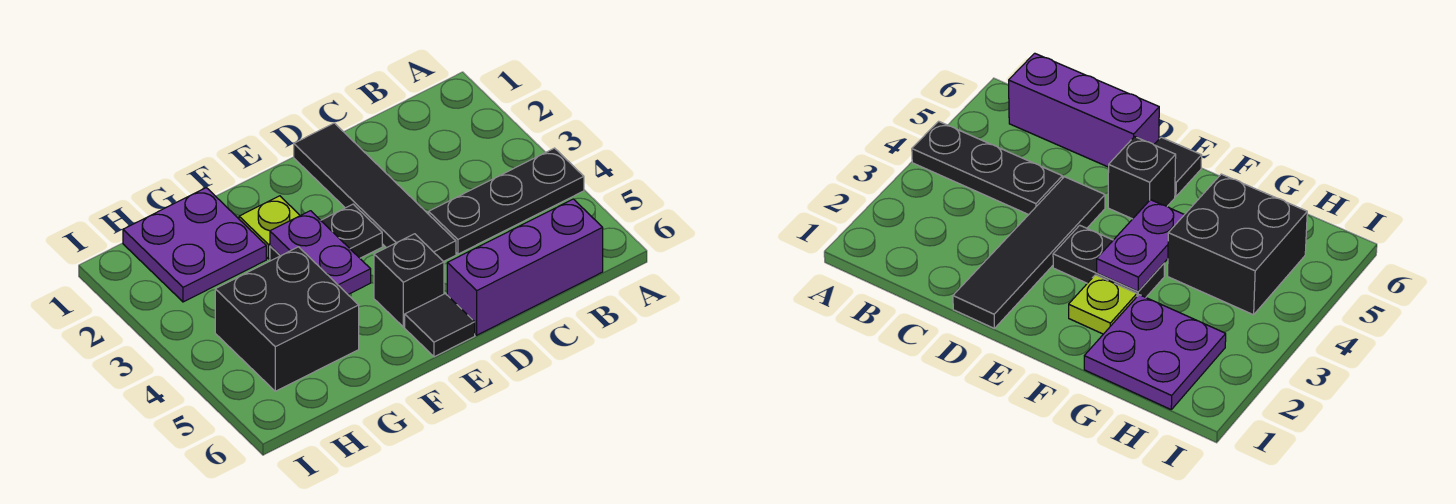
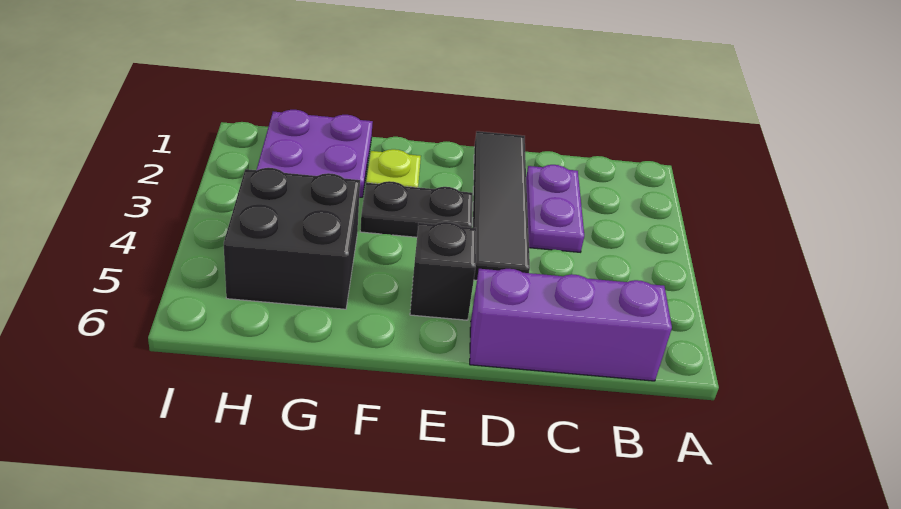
black 1x3 plate [429,148,584,254] -> none
black 1x1 tile [405,294,475,357] -> none
purple 1x2 plate [270,211,371,294] -> purple 1x2 plate moved to [526,165,584,252]

